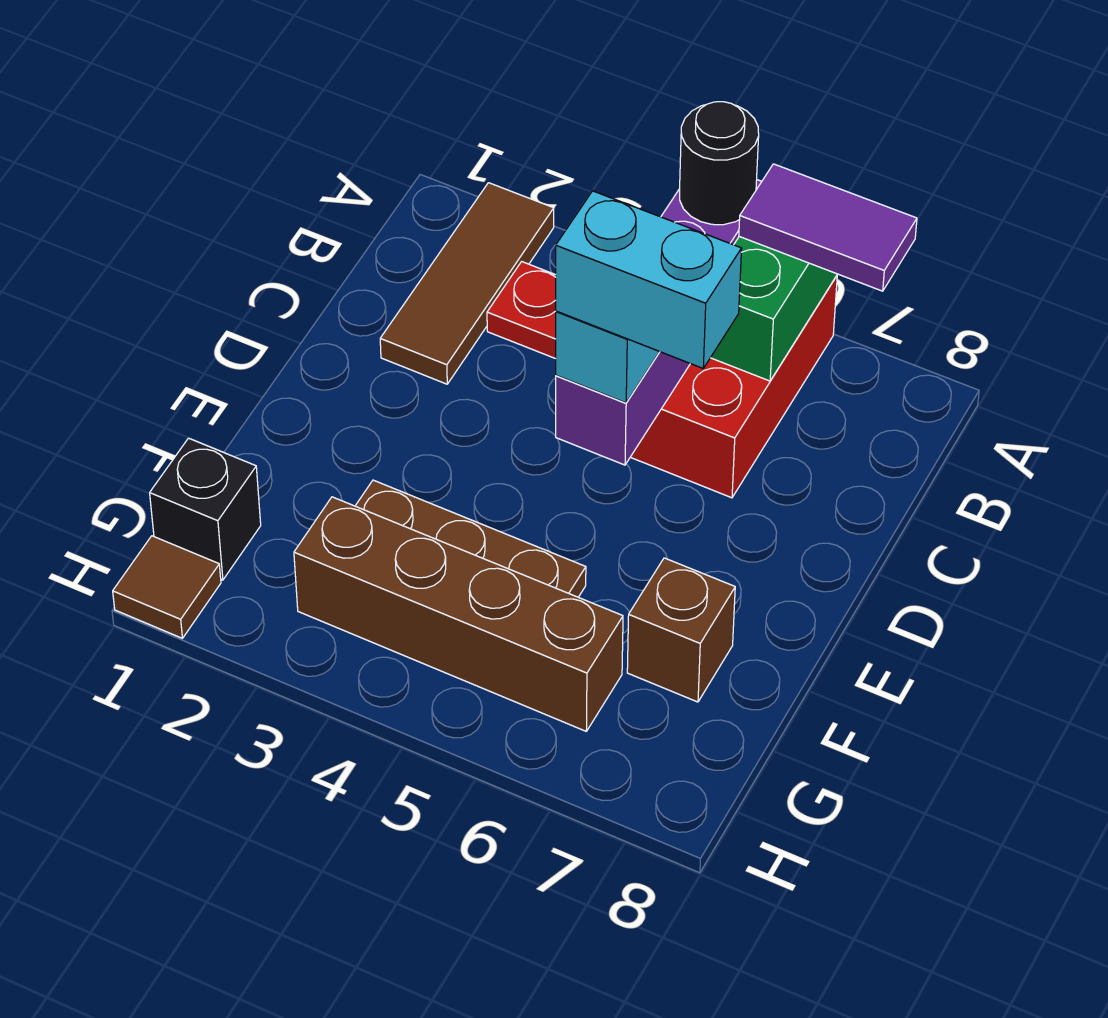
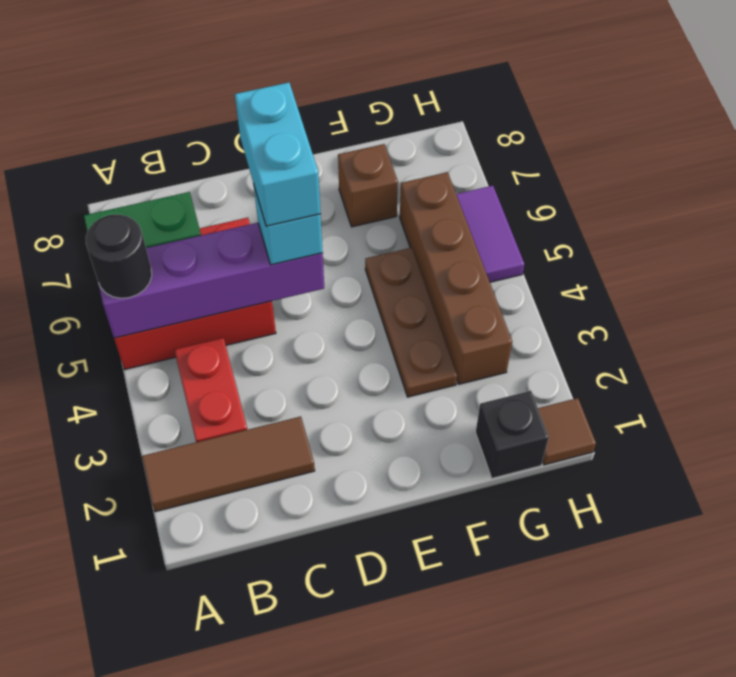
purple 1x2 tile [739,164,917,291] -> purple 1x2 tile moved to [456,186,524,282]

